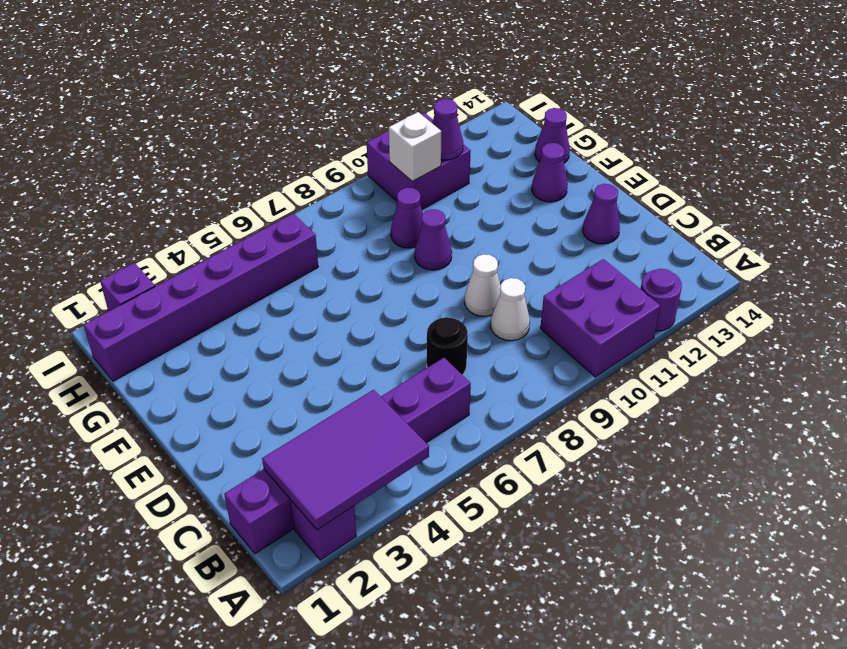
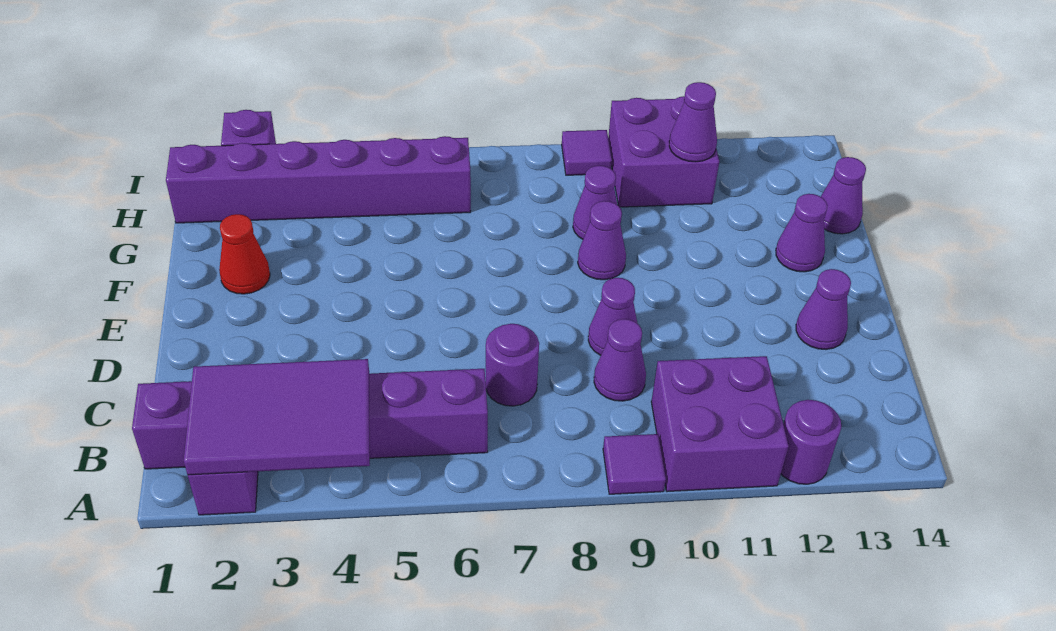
none -> purple 1x1 tile [603,434,666,494]
black 1x1 round brick [427,317,468,375] -> purple 1x1 round brick [486,324,539,406]
white 1x1 cone [491,278,530,341] -> purple 1x1 cone [594,319,646,401]
white 1x1 cone [465,254,501,316] -> purple 1x1 cone [588,278,637,355]
none -> red 1x1 cone [219,214,270,294]
white 1x1 brick [389,112,441,181] -> none
none -> purple 1x1 tile [562,130,612,175]

